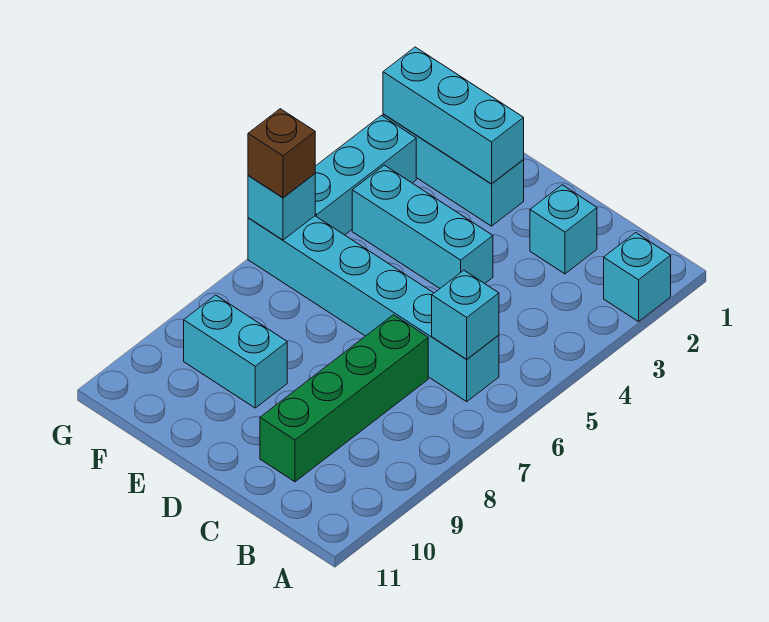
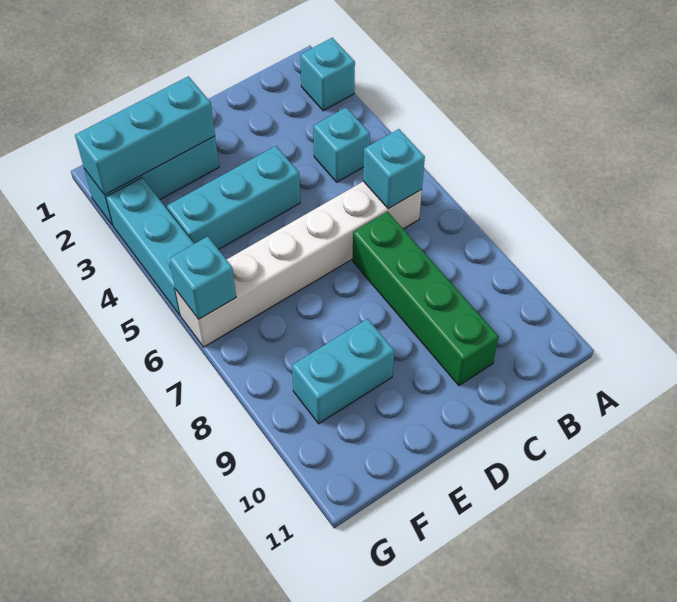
cyan 1x6 brick [248,216,499,402] -> white 1x6 brick [175,181,422,347]
cyan 1x1 brick [530,185,597,274] -> cyan 1x1 brick moved to [313,107,370,182]
brown 1x1 brick [248,109,315,198] -> none

